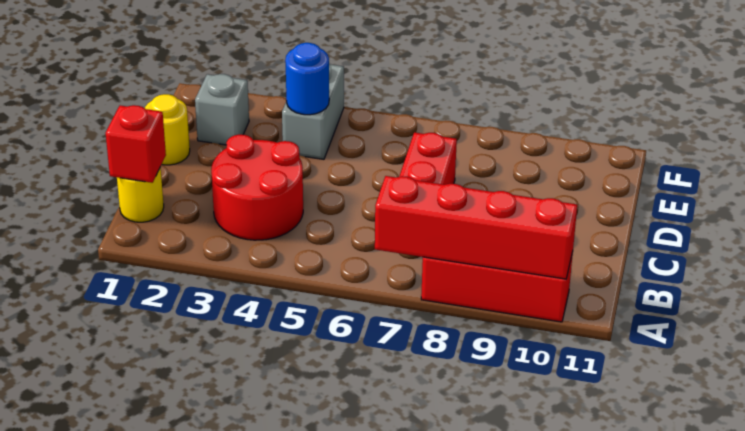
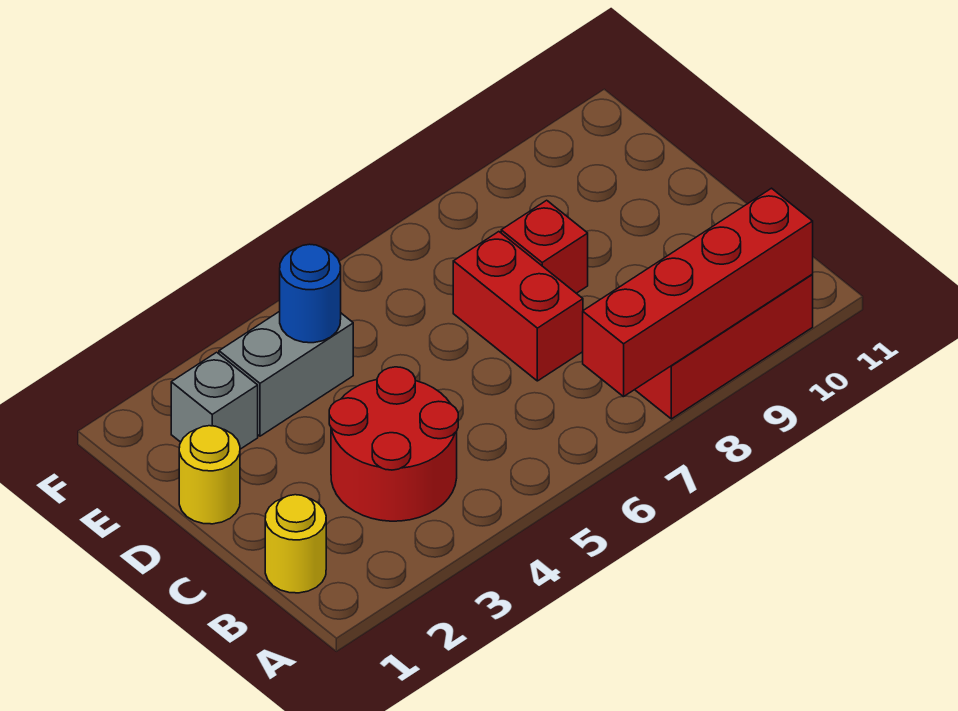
red 1x1 brick [106,105,166,183] -> red 1x1 brick moved to [501,200,588,293]
grey 1x2 brick [282,64,344,159] -> grey 1x2 brick turned to [219,311,353,436]

